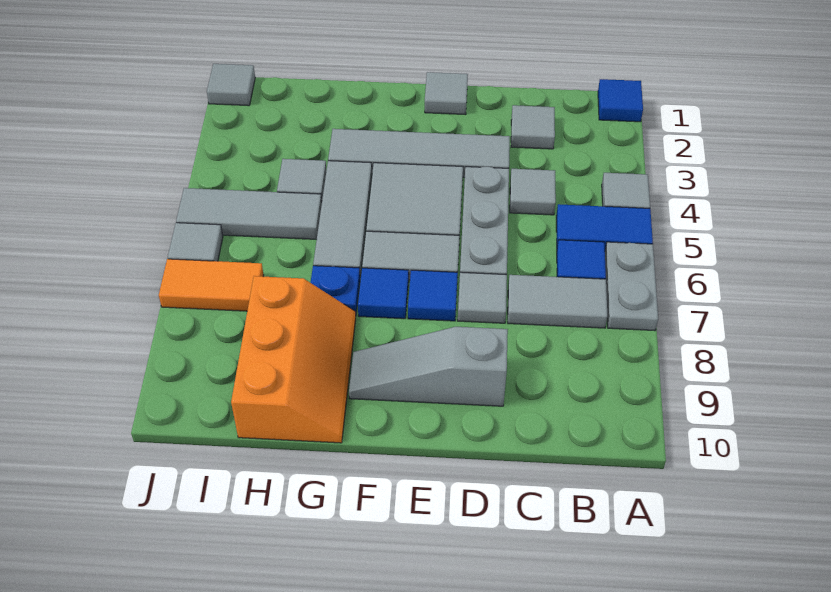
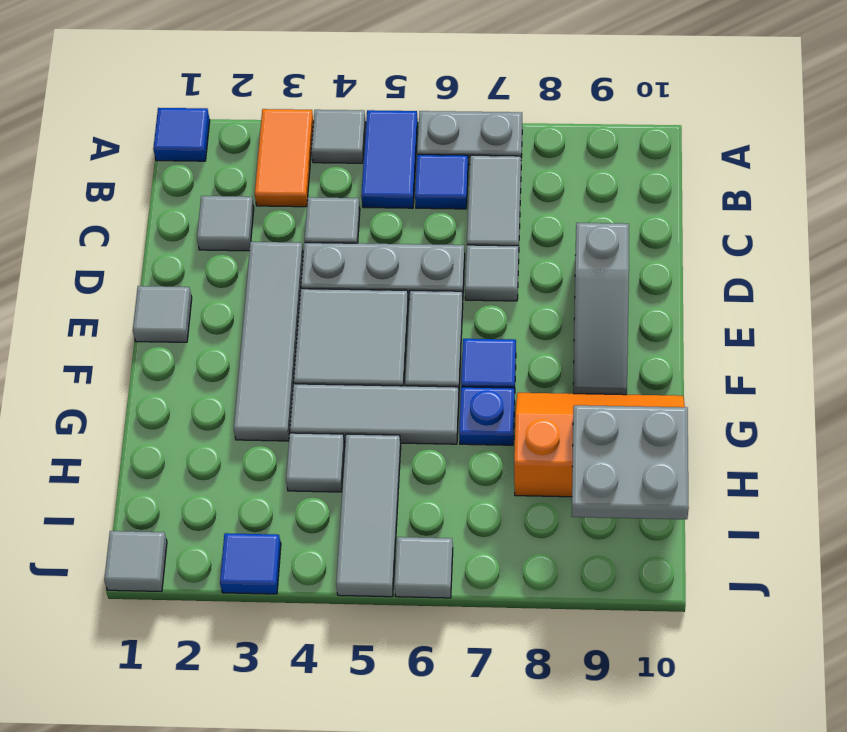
blue 1x1 tile [408,270,458,321] -> blue 1x1 tile moved to [220,533,281,594]
none -> grey 2x2 plate [572,405,689,519]
orange 1x2 tile [159,259,264,311] -> orange 1x2 tile moved to [255,109,314,207]

